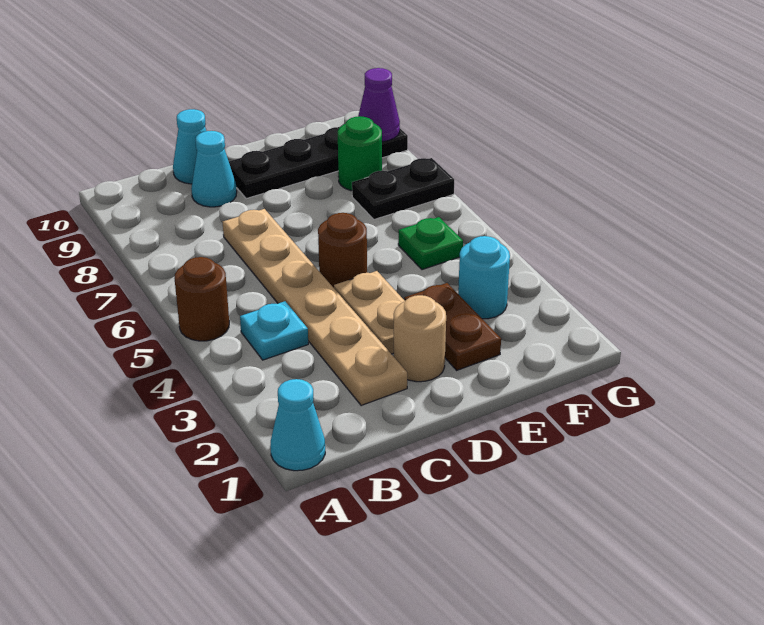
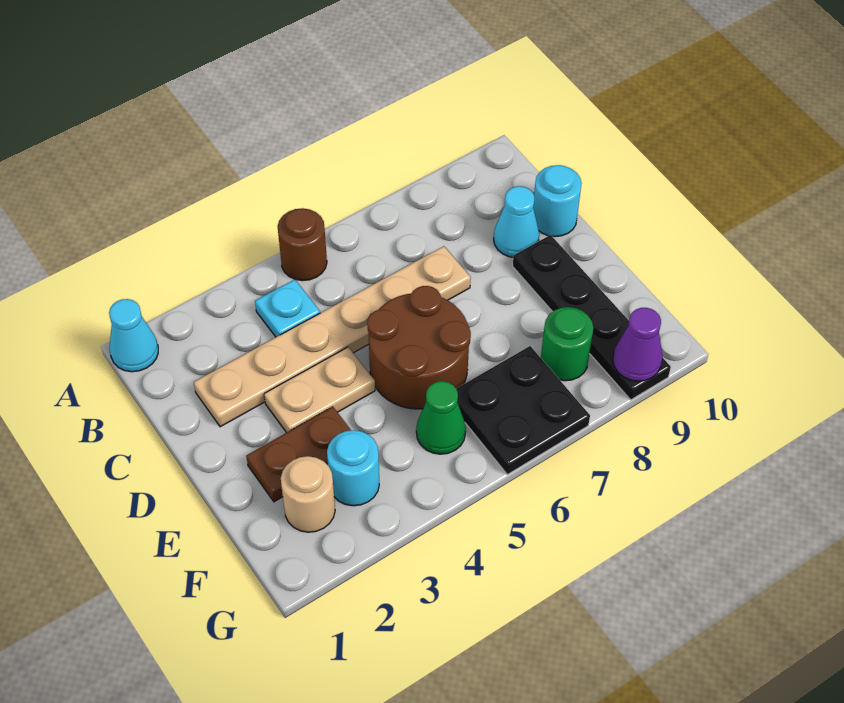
cyan 1x1 cone [173,109,206,184] -> cyan 1x1 round brick [534,165,582,237]
tan 1x1 round brick [394,295,446,382] -> tan 1x1 round brick moved to [281,456,335,532]
brown 1x1 round brick [318,213,367,288] -> brown 2x2 round brick [367,286,471,409]
green 1x1 plate [398,217,463,270] -> green 1x1 cone [416,381,466,454]
black 1x2 plate [352,158,454,219] -> black 2x2 plate [456,346,590,475]

